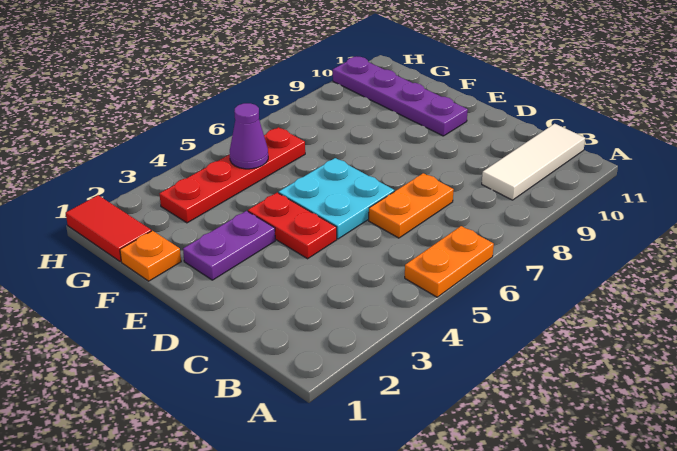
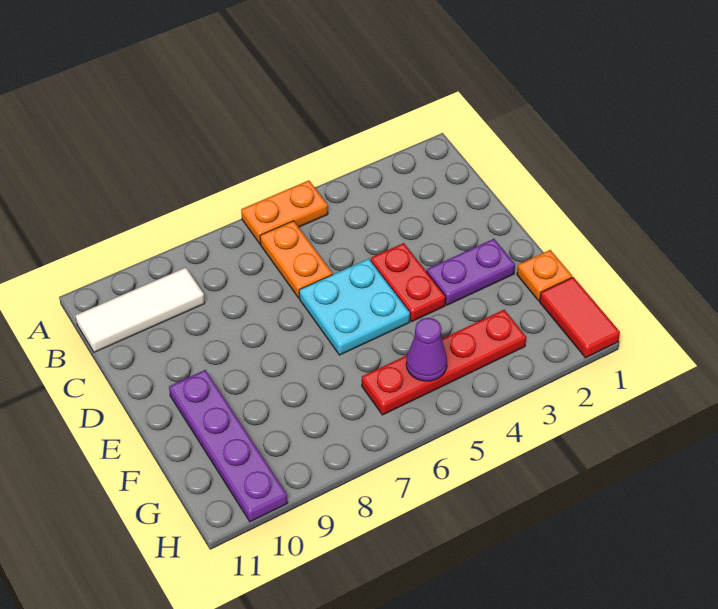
orange 1x2 plate [369,173,454,238] -> orange 1x2 plate turned to [260,221,332,298]

